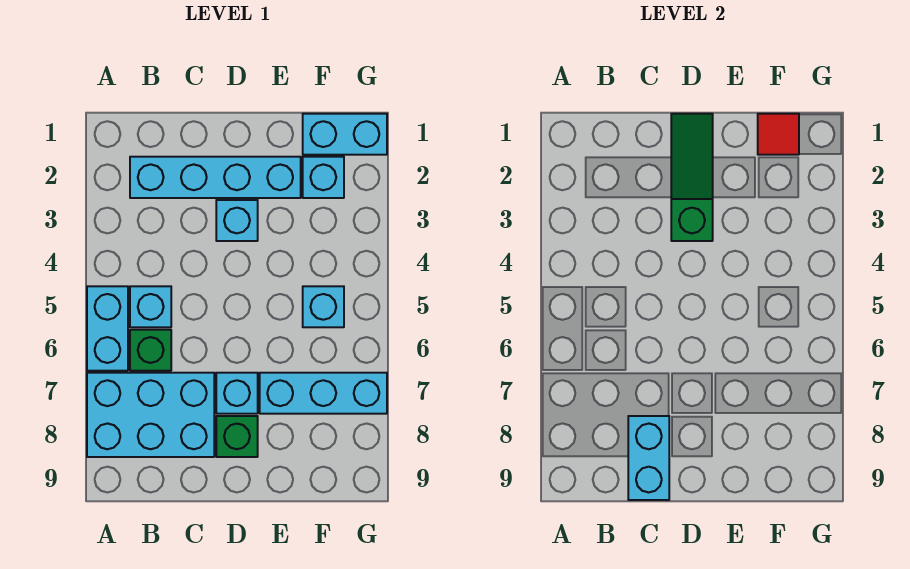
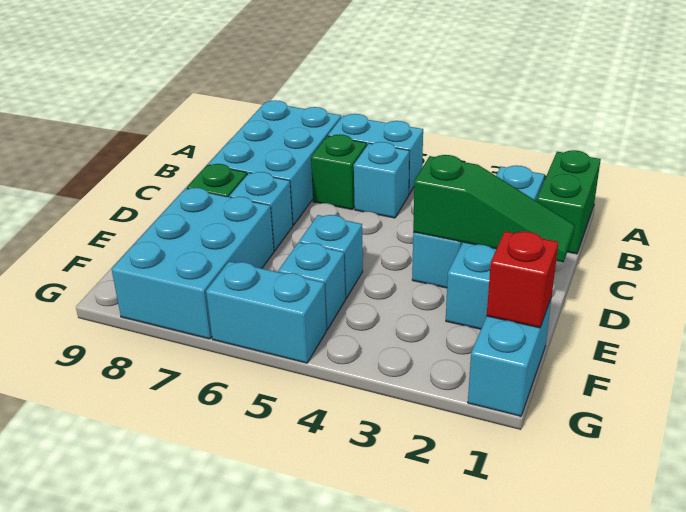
none -> green 1x2 brick [537,150,601,254]
cyan 1x2 brick [628,416,669,500] -> cyan 1x2 brick moved to [206,261,326,363]
cyan 1x3 brick [260,373,387,414] -> cyan 2x3 brick [112,188,274,339]
red 1x1 tile [758,114,799,155] -> red 1x1 brick [487,231,558,328]
cyan 1x1 brick [303,157,344,198] -> cyan 1x1 brick moved to [299,215,363,299]

